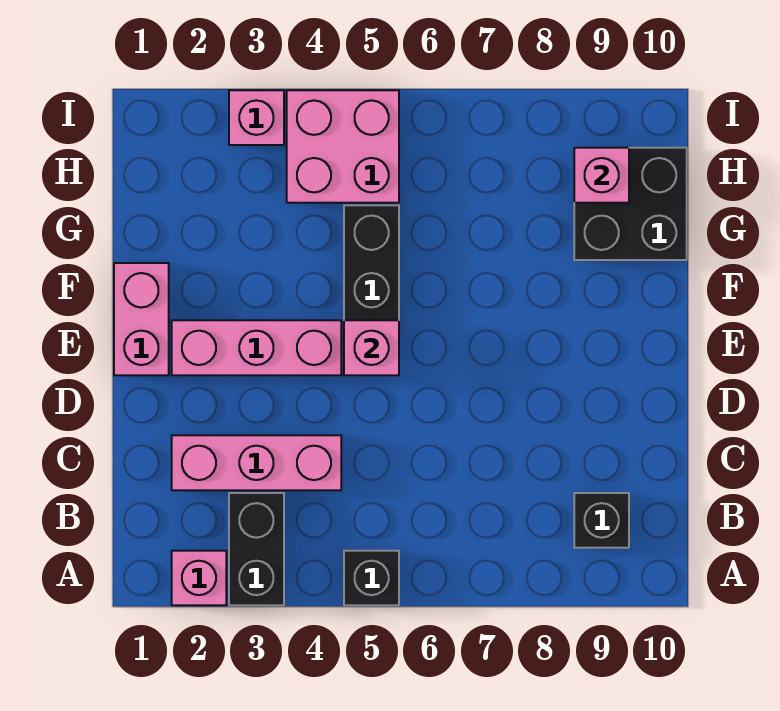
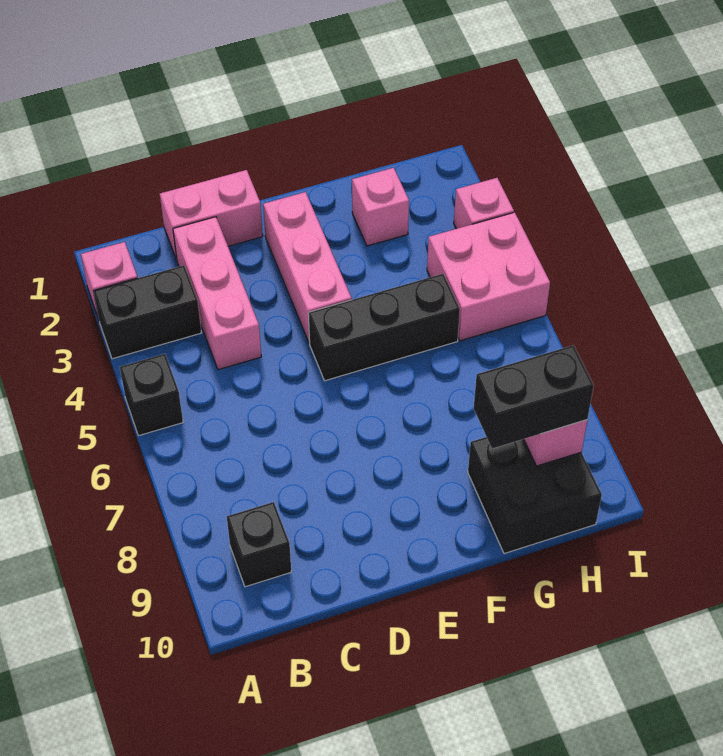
pink 1x2 brick [114,263,169,375] -> pink 1x2 brick moved to [160,170,263,260]
pink 1x1 brick [344,320,399,375] -> pink 1x1 brick moved to [352,168,409,246]
none -> black 1x2 brick [474,345,594,449]

